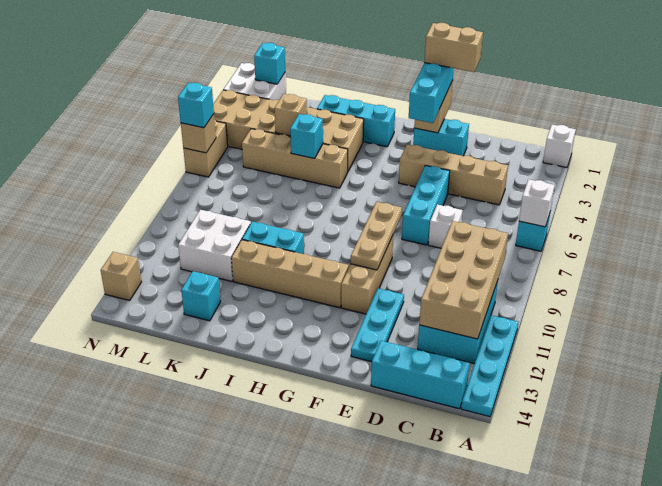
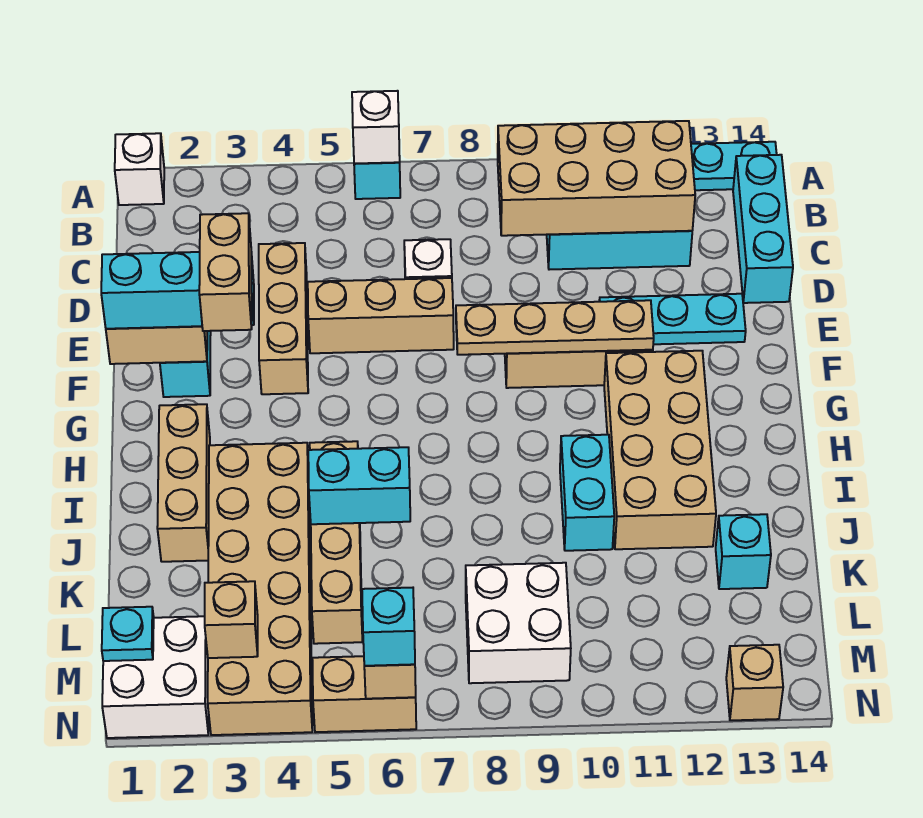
tan 1x4 brick [399,144,508,205] -> tan 1x3 brick [259,243,308,394]
tan 1x2 brick [424,23,483,72] -> tan 1x2 brick moved to [199,213,252,331]
cyan 1x3 brick [402,165,450,245] -> tan 1x3 brick [308,278,454,353]
tan 1x3 plate [351,202,402,270] -> tan 1x4 plate [456,300,654,355]
tan 1x4 brick [231,240,349,308] -> tan 2x4 brick [604,351,716,549]
cyan 1x3 brick [317,95,395,147] -> tan 1x3 brick [157,404,210,562]
cyan 1x1 brick [290,114,323,158] -> cyan 1x2 brick [308,447,410,524]
tan 1x1 brick [275,94,307,136] -> tan 1x1 brick moved to [205,581,258,658]
white 2x2 brick [178,210,251,281] -> white 2x2 brick moved to [466,563,571,683]
cyan 1x1 brick [254,43,285,84] -> cyan 1x1 plate [102,607,154,661]

